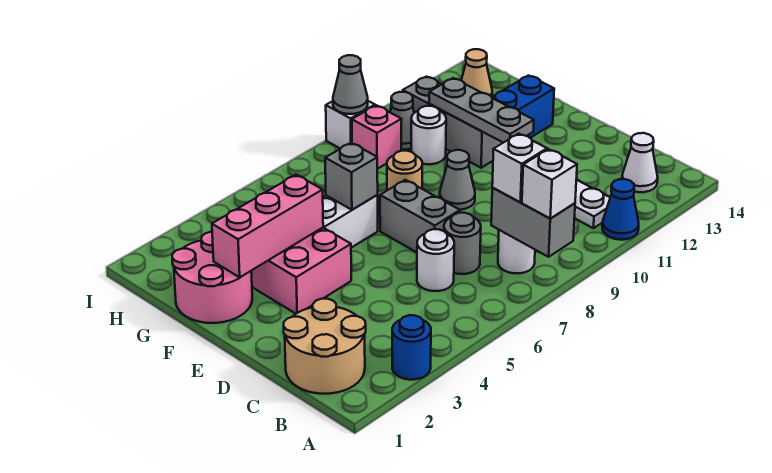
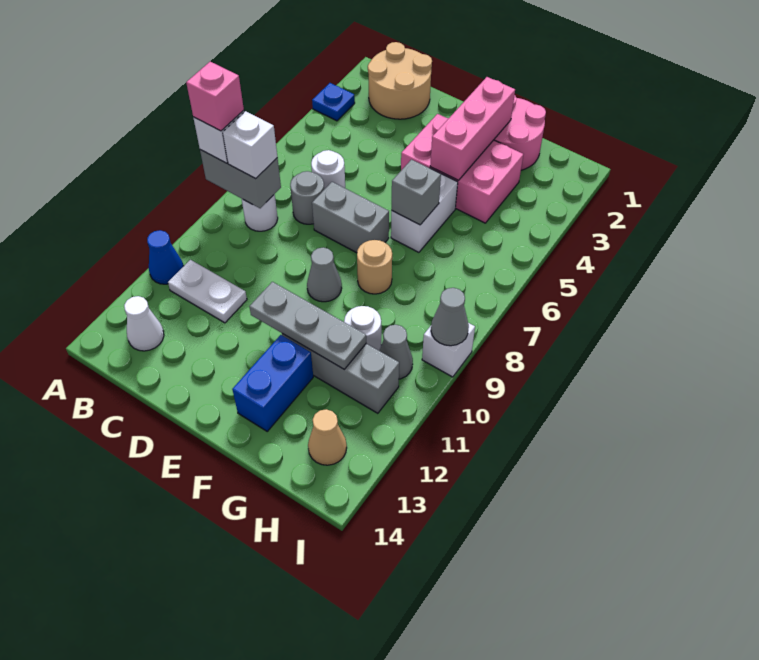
blue 1x1 round brick [392,315,431,380] -> blue 1x1 plate [312,83,355,121]
pink 1x1 brick [352,105,402,169] -> pink 1x1 brick moved to [186,62,244,131]

